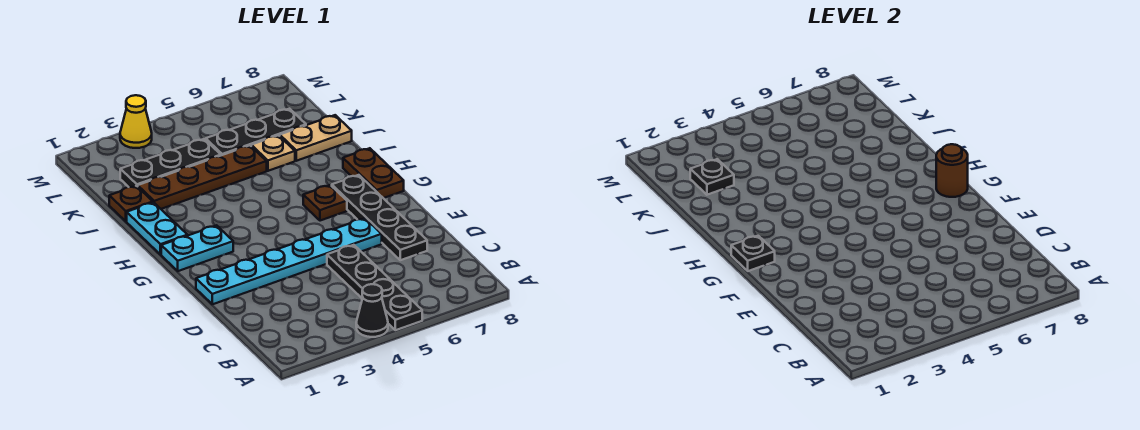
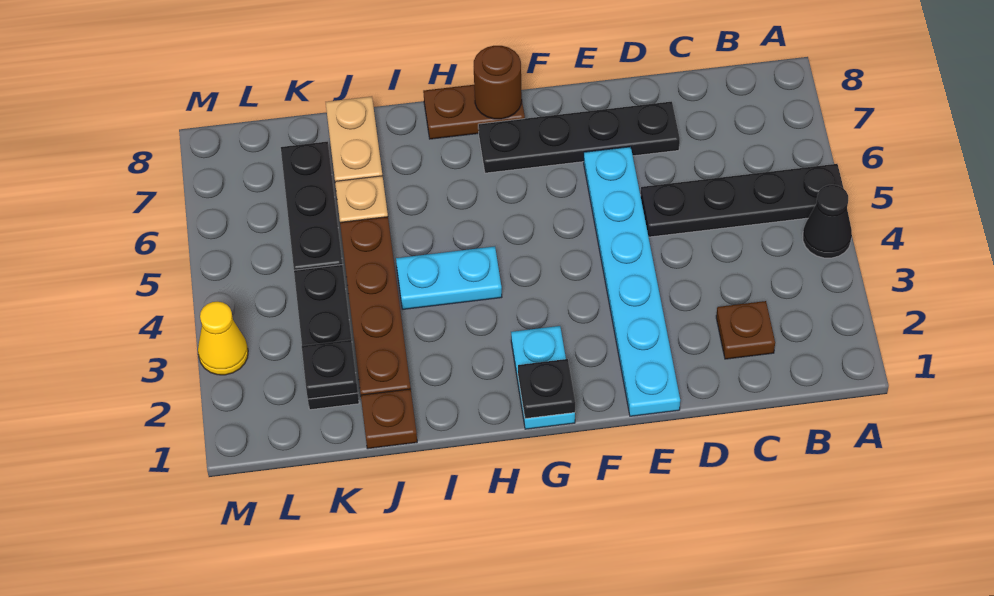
brown 1x1 plate [303,185,347,221] -> brown 1x1 plate moved to [716,301,775,359]
cyan 1x2 plate [127,202,188,255] -> cyan 1x2 plate moved to [396,246,502,309]

